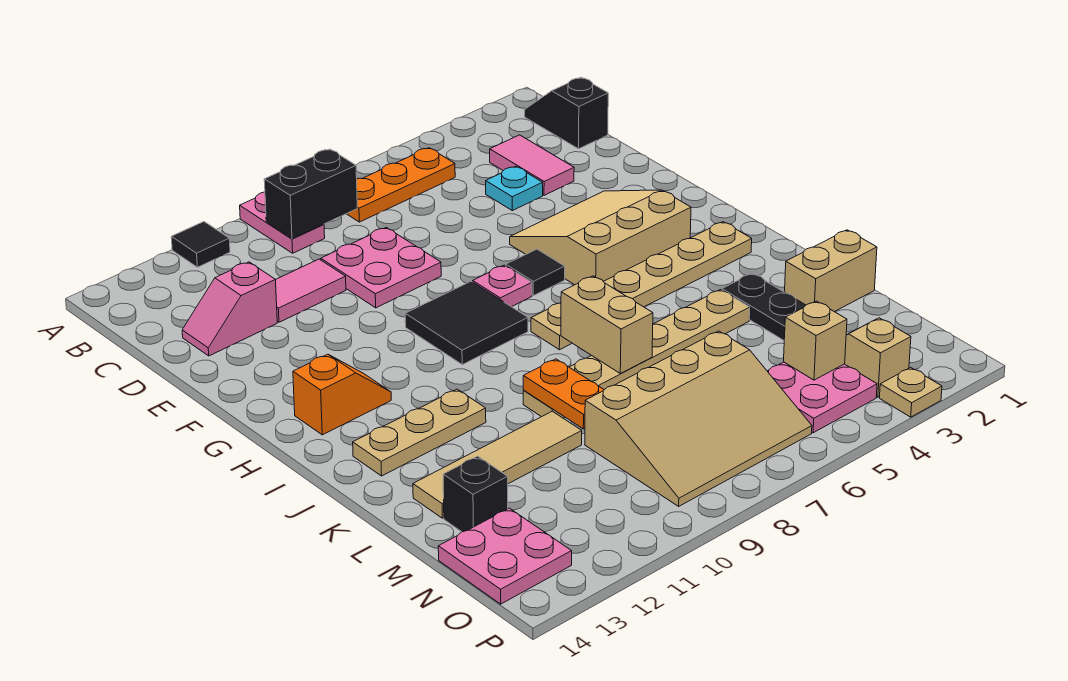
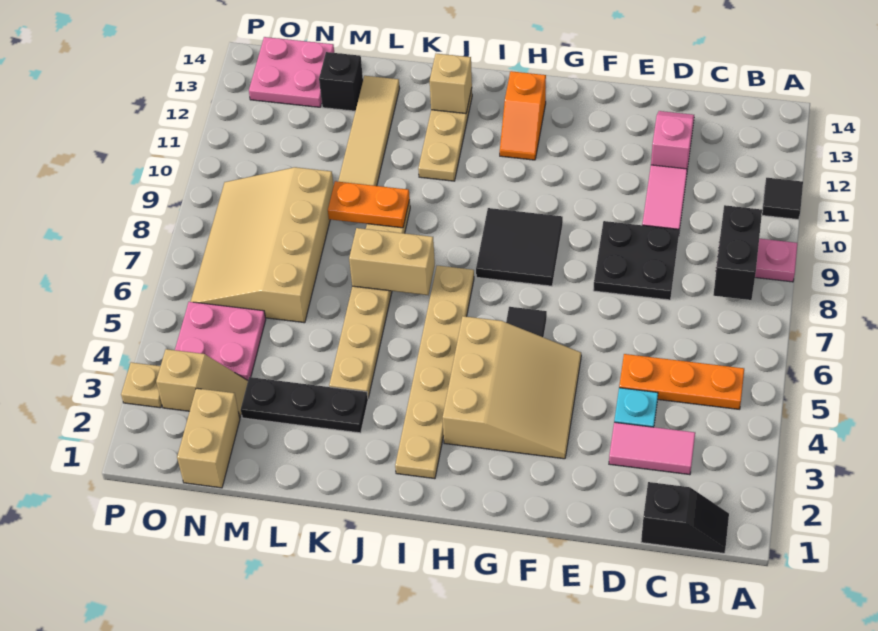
orange 1x3 plate [347,148,455,222] -> orange 1x3 plate turned to [619,354,744,409]
pink 2x2 plate [321,227,441,308] -> black 2x2 plate [593,221,679,300]
pink 1x1 plate [473,265,532,307] -> none
tan 1x2 brick [785,230,877,312] -> tan 1x2 brick moved to [177,388,240,488]
tan 1x1 brick [784,301,847,380] -> tan 1x1 brick moved to [430,54,472,114]

